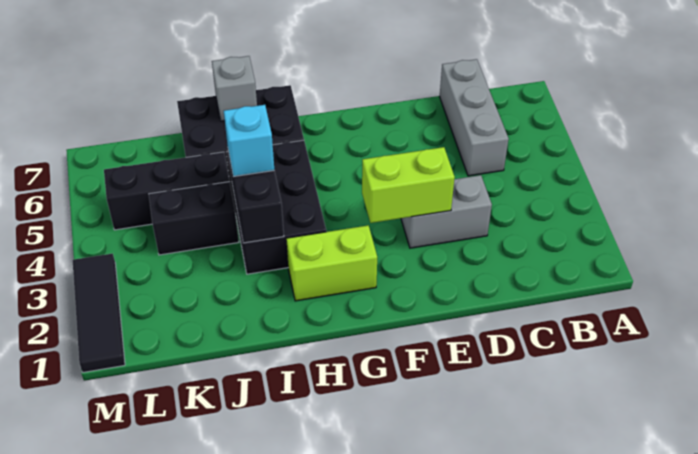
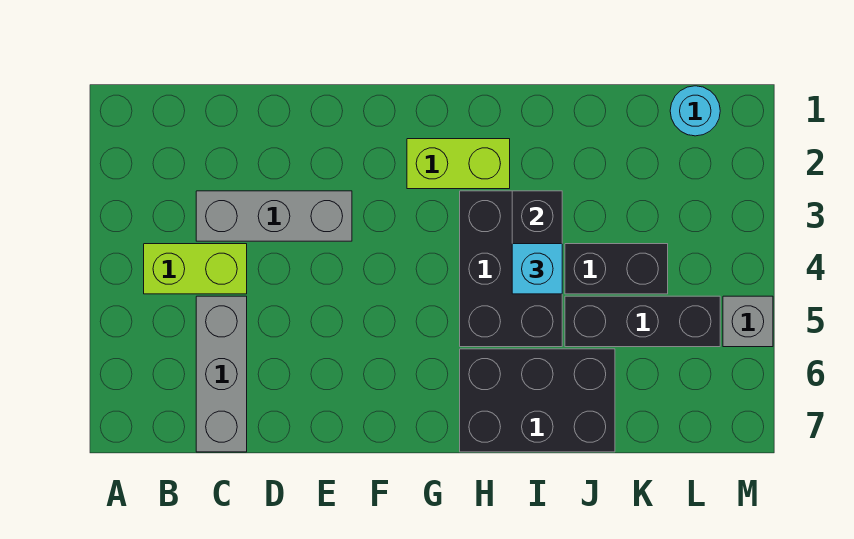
grey 1x2 brick [401,175,492,248] -> grey 1x3 brick [196,191,352,241]
lime 1x2 brick [362,147,455,223] -> lime 1x2 brick moved to [144,244,247,294]
grey 1x1 brick [212,56,257,121] -> grey 1x1 brick moved to [723,296,773,347]
none -> cyan 1x1 round brick [670,86,720,136]
black 1x3 tile [73,254,125,372] -> none

